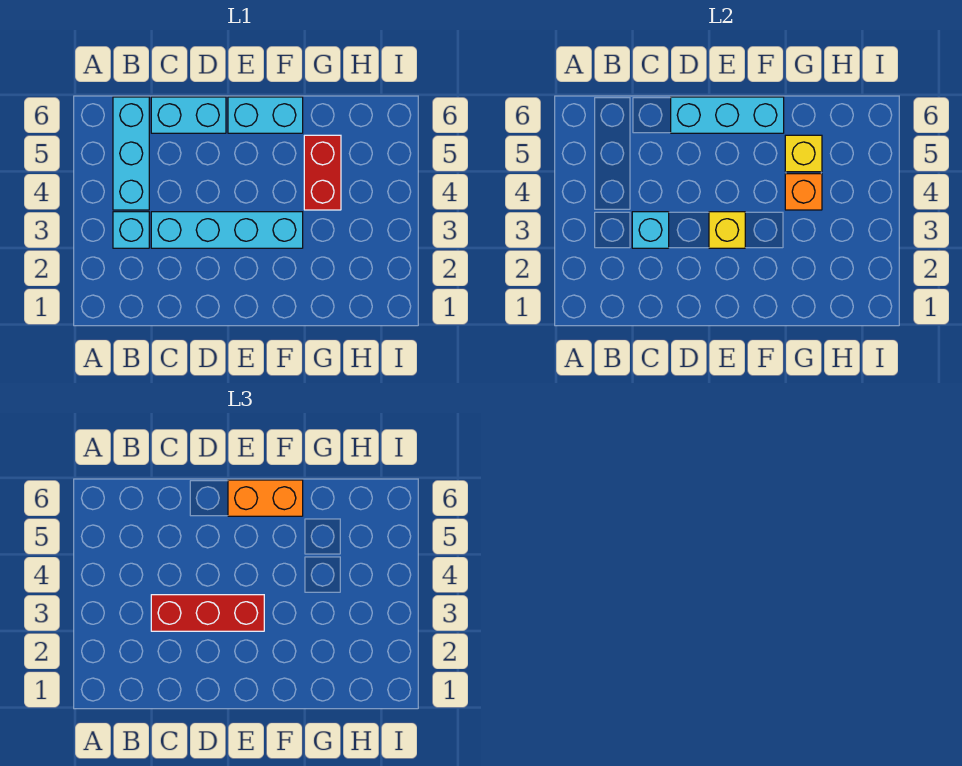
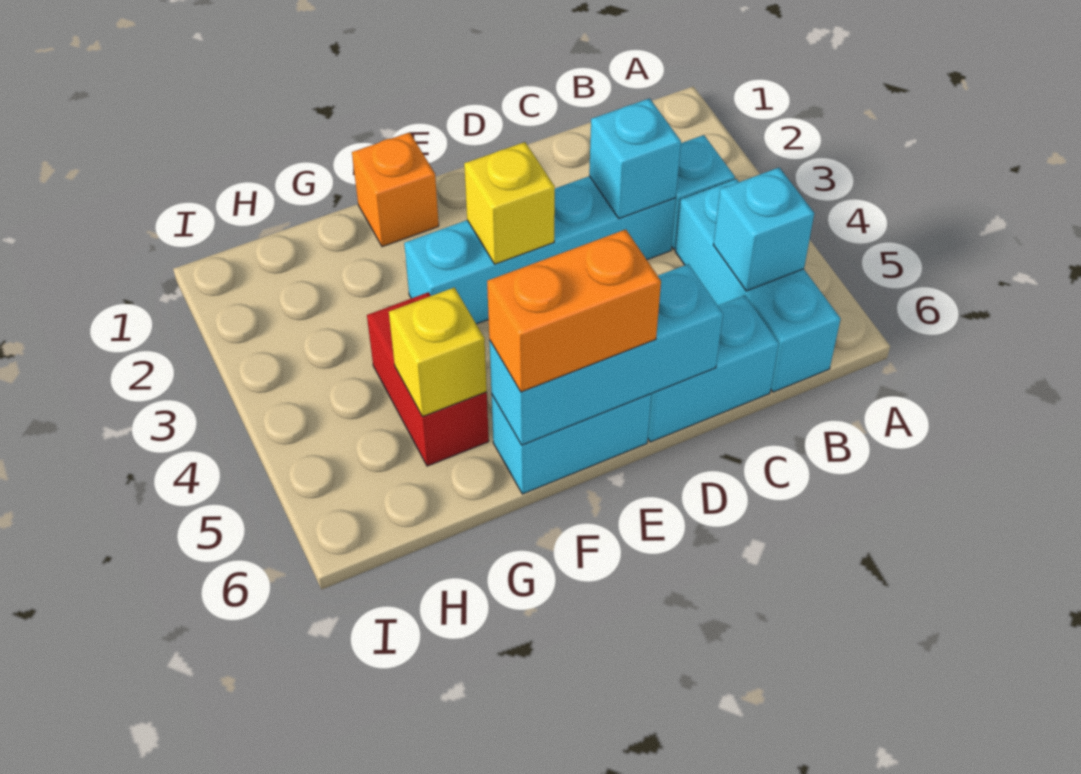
none -> cyan 1x1 brick [713,168,814,291]
red 1x3 brick [151,595,264,631] -> none
orange 1x1 brick [785,174,822,210] -> orange 1x1 brick moved to [352,132,439,247]

